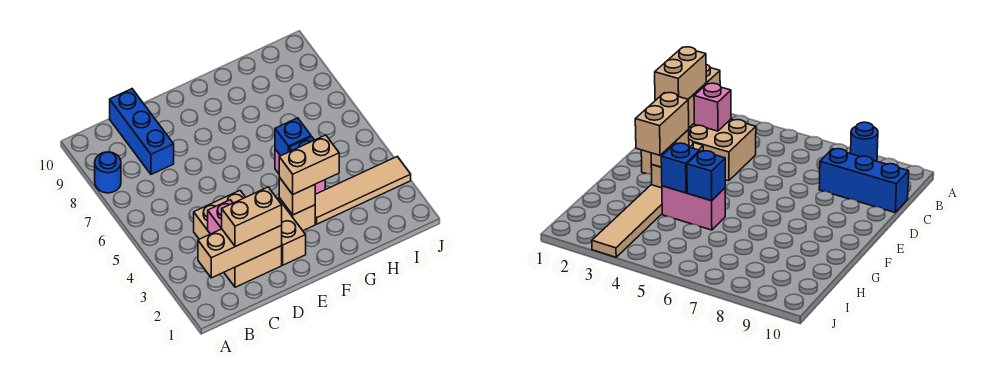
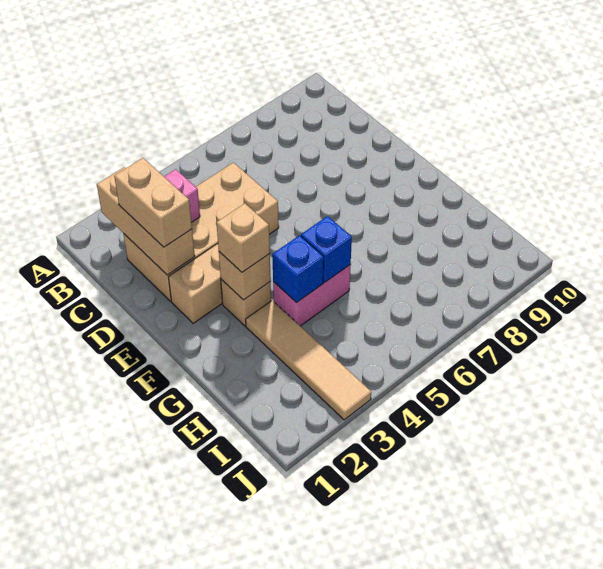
blue 1x1 round brick [95,152,121,193] -> none
tan 2x3 brick [194,191,282,287] -> tan 2x4 brick [123,163,279,301]
blue 1x3 brick [110,89,174,174] -> none
tan 1x2 brick [279,135,339,194] -> tan 1x1 brick [216,203,270,272]

